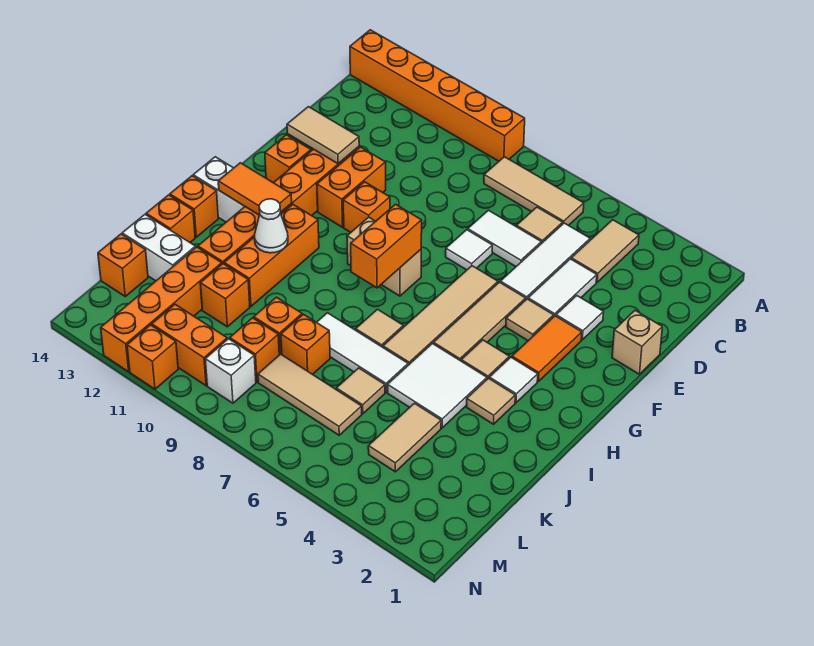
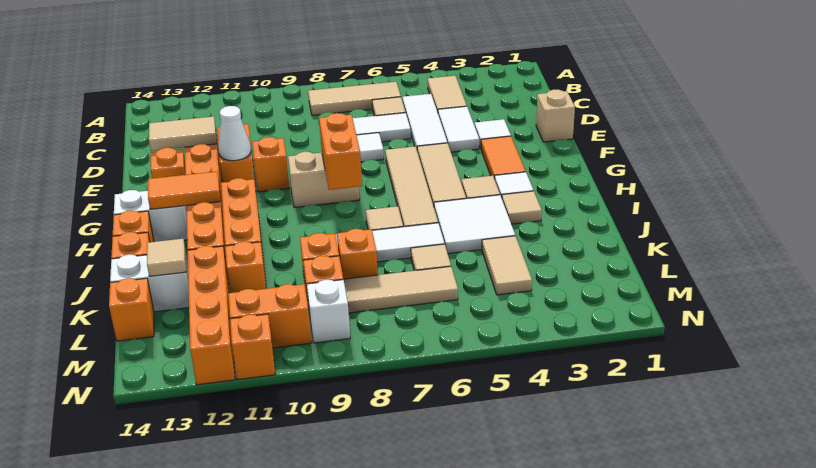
orange 1x6 brick [350,30,525,161] -> none
tan 1x1 tile [506,299,554,341] -> tan 1x1 tile moved to [147,239,186,276]
white 1x1 cone [254,199,288,253] -> white 1x1 cone moved to [218,106,251,161]

